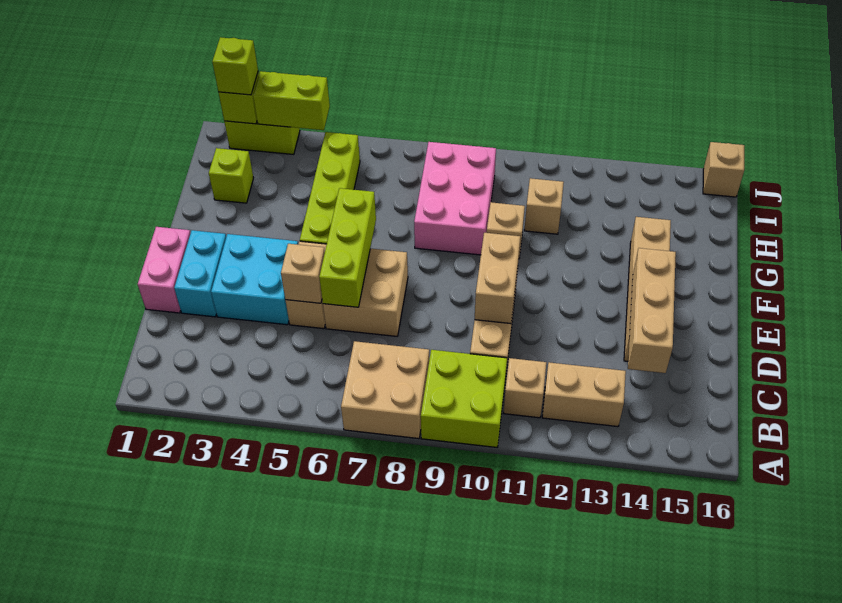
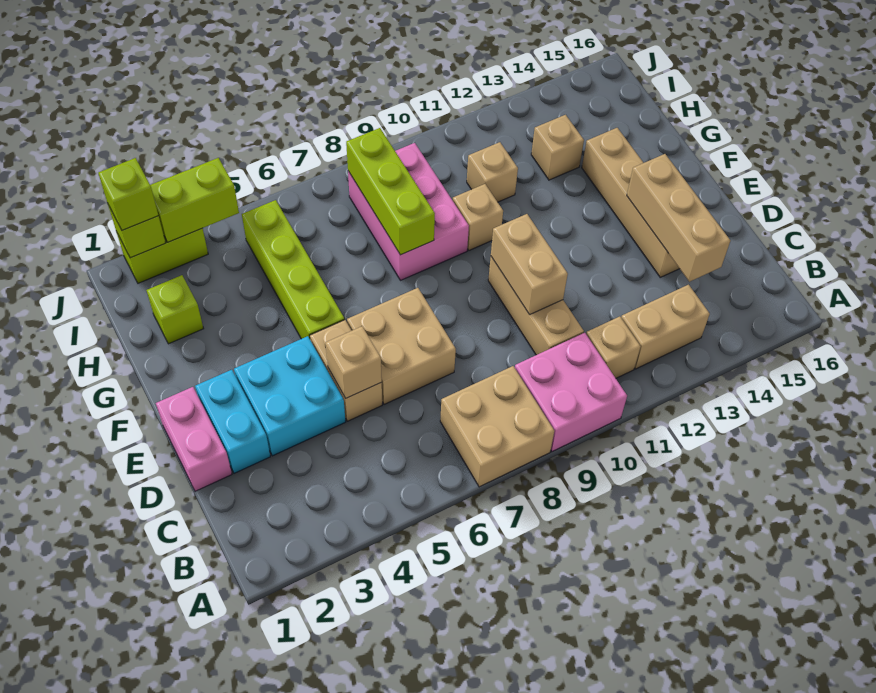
lime 2x2 brick [421,350,507,447] -> pink 2x2 brick [515,333,627,451]
lime 1x3 brick [319,188,376,307] -> lime 1x3 brick moved to [346,128,435,255]
tan 1x1 brick [703,142,744,197] -> tan 1x1 brick moved to [531,115,584,180]

